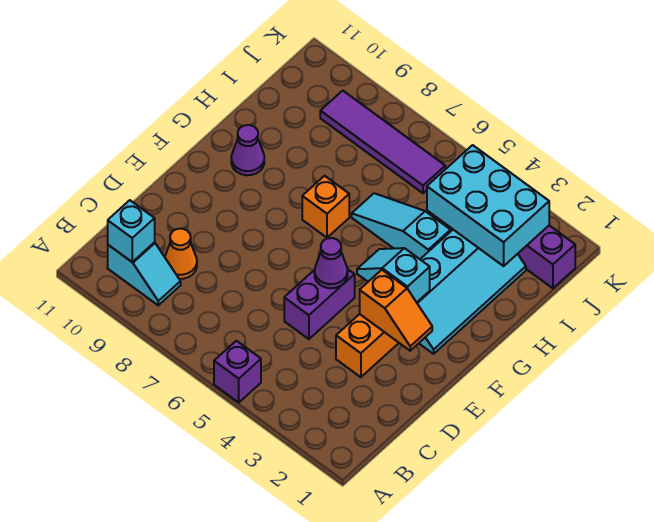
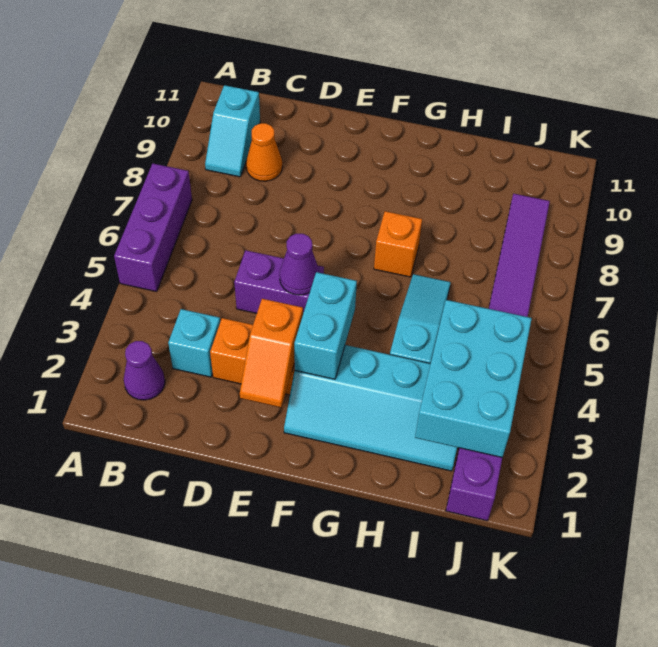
purple 1x1 brick [214,341,261,403] -> purple 1x3 brick [114,164,192,292]
cyan 1x1 brick [108,200,155,262] -> cyan 1x1 brick moved to [168,309,220,377]
cyan 1x2 slope [357,248,430,302] -> cyan 1x2 brick [294,272,357,379]
purple 1x1 cone [231,125,264,175] -> purple 1x1 cone moved to [124,341,165,400]

